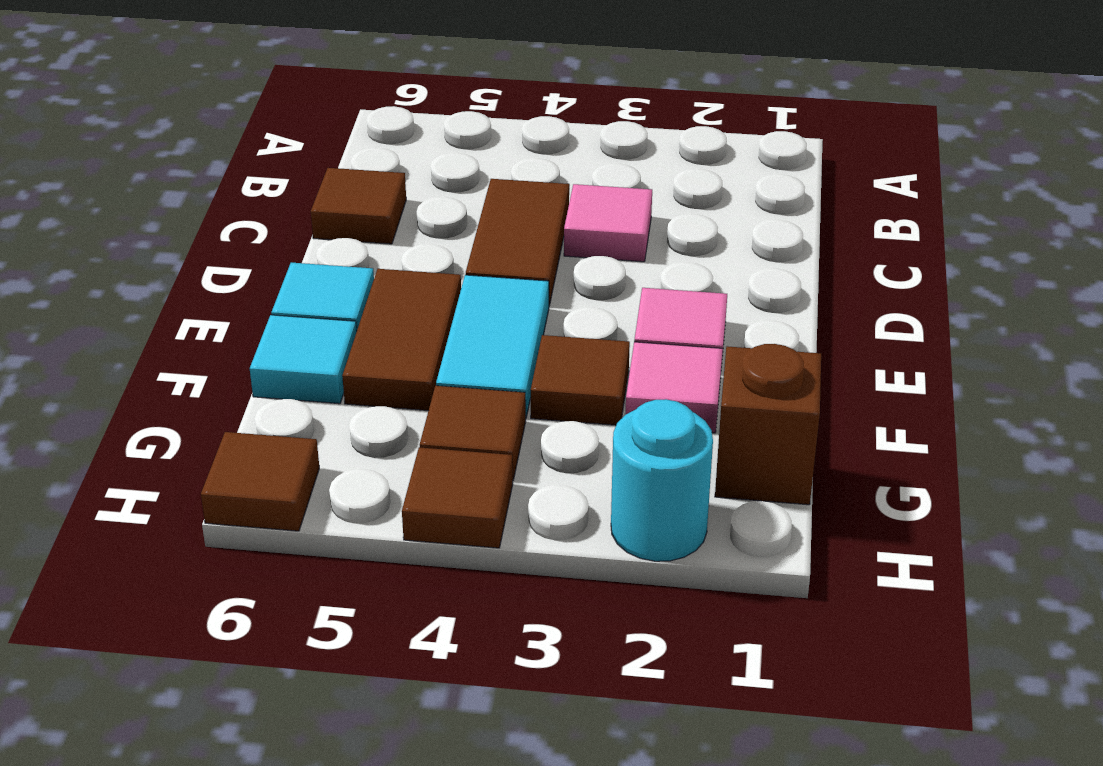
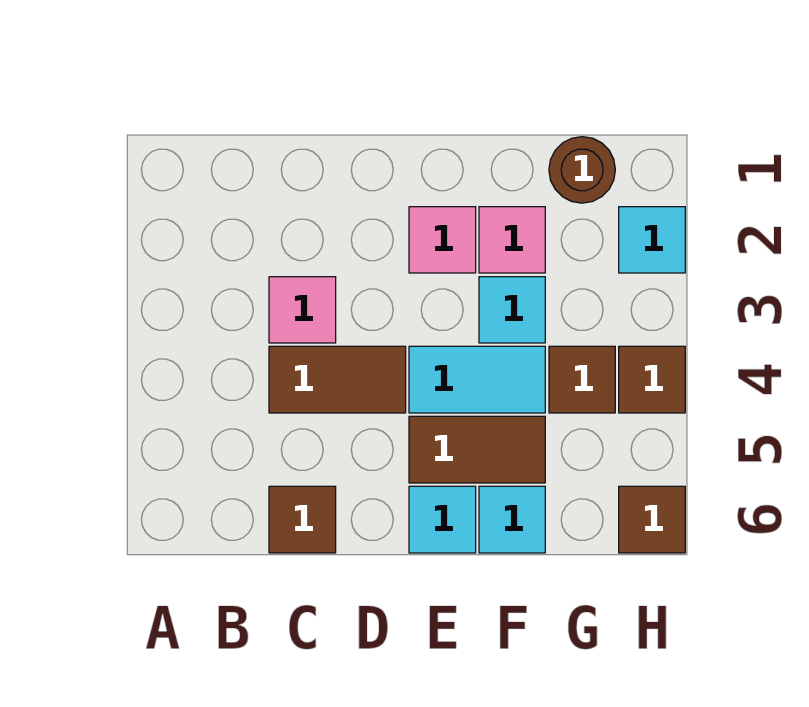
brown 1x1 tile [531,335,630,425] -> cyan 1x1 tile [479,277,545,343]
brown 1x1 brick [715,344,821,505] -> brown 1x1 round brick [549,137,615,203]
cyan 1x1 round brick [611,399,713,561] -> cyan 1x1 tile [619,207,685,273]

